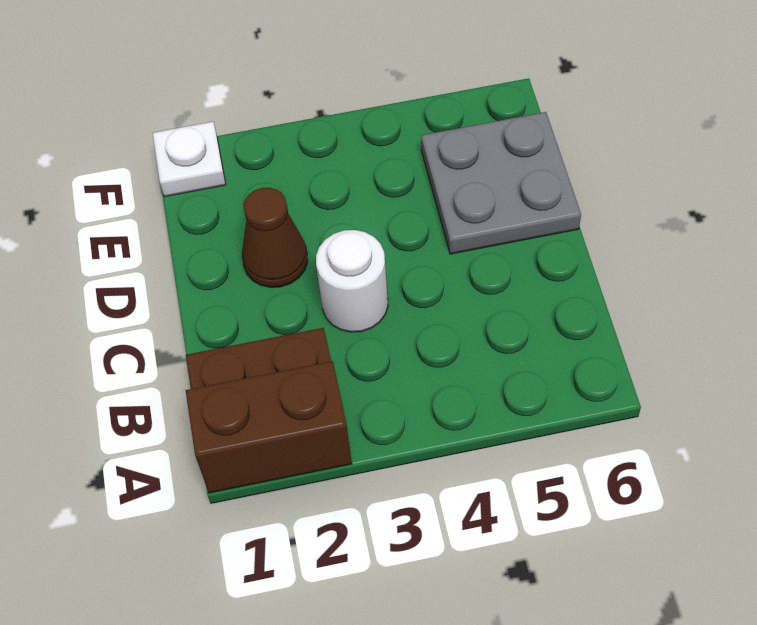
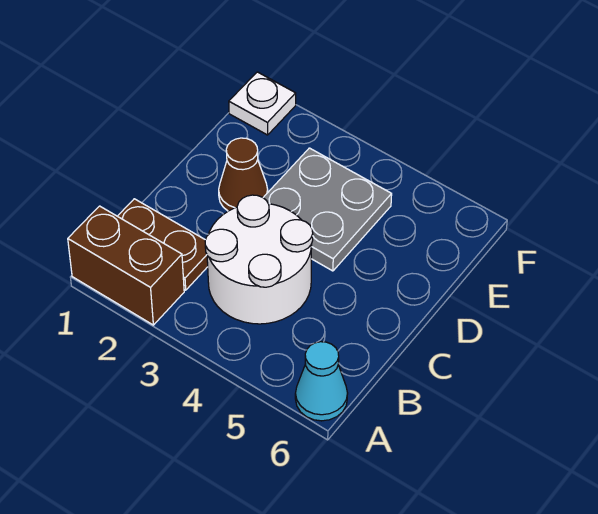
none -> cyan 1x1 cone [295,342,348,421]
white 1x1 round brick [316,230,388,332] -> white 2x2 round brick [205,195,313,324]
grey 2x2 plate [421,112,581,254] -> grey 2x2 plate moved to [263,148,392,271]

